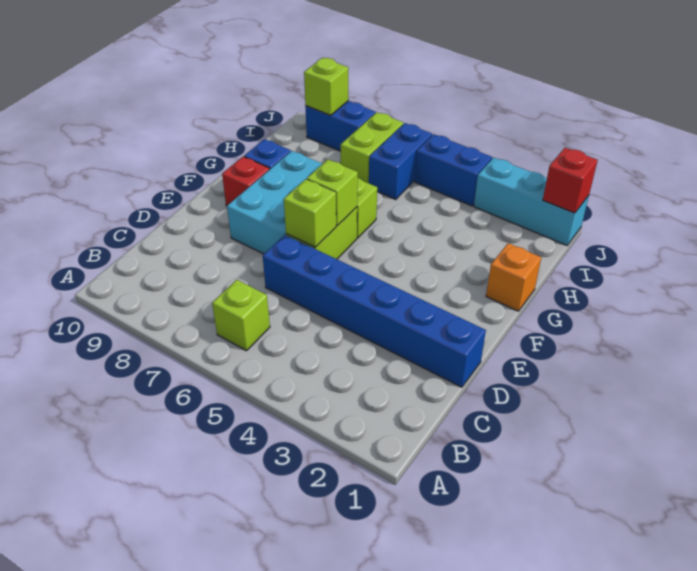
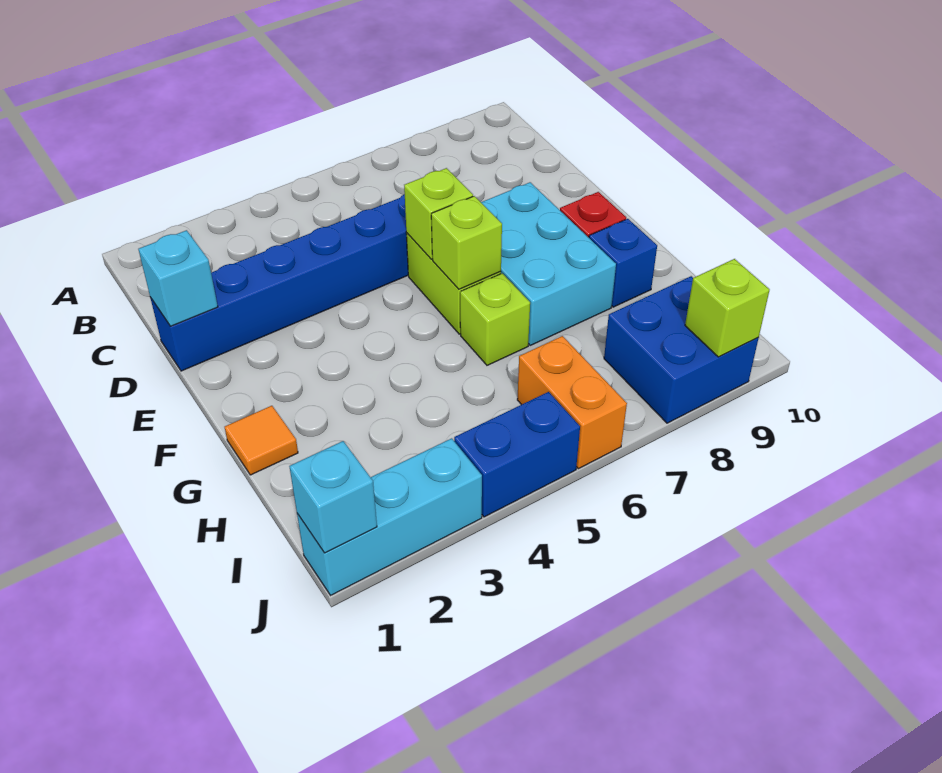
lime 1x1 brick [212,280,270,351] -> none
none -> cyan 1x1 brick [139,230,218,326]
orange 1x1 brick [486,243,541,311] -> orange 1x1 tile [225,406,298,475]
blue 1x2 brick [369,123,432,199] -> orange 1x2 brick [517,336,627,469]
lime 1x2 brick [341,112,403,183] -> none
red 1x1 brick [543,148,598,213] -> cyan 1x1 brick [289,441,377,553]
blue 1x2 brick [305,101,376,151] -> blue 2x2 brick [604,276,758,423]

